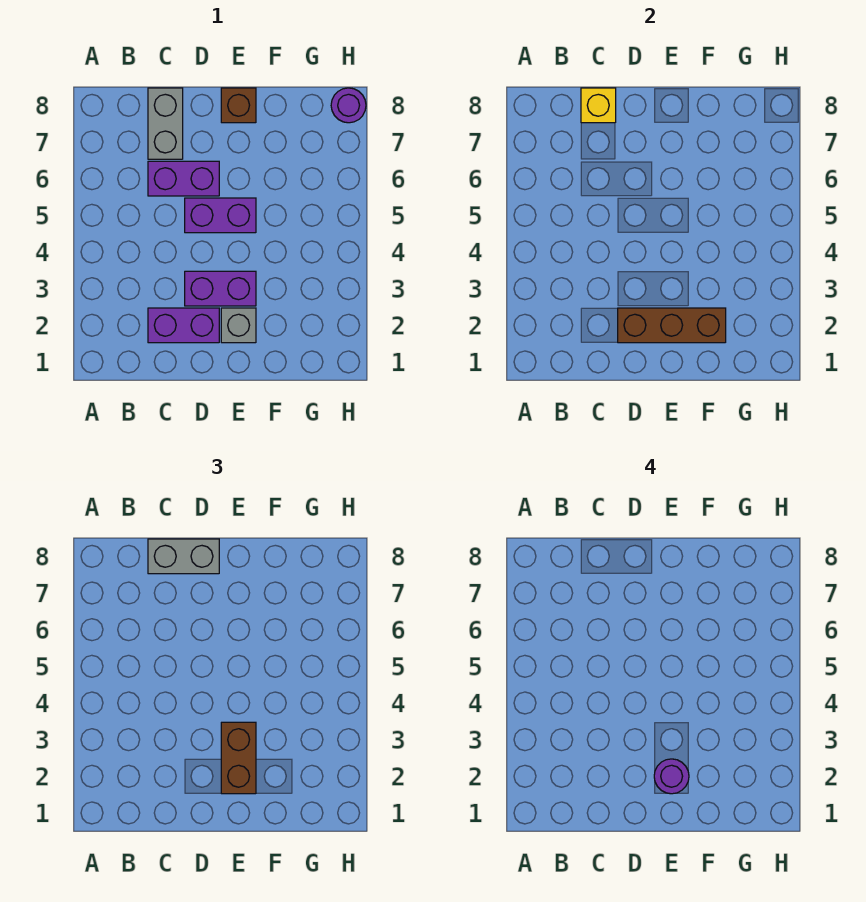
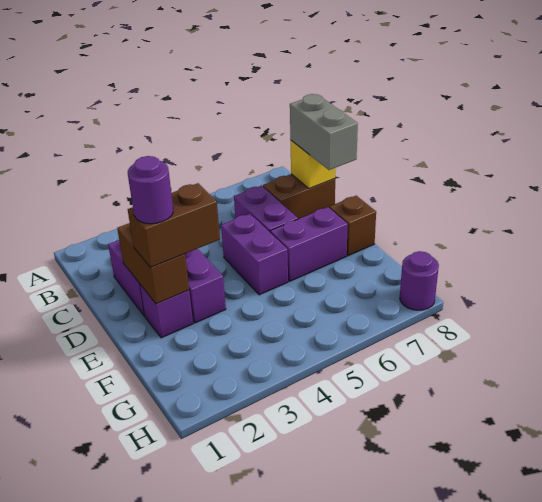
grey 1x2 brick [148,88,183,159] -> brown 1x2 brick [263,174,335,219]
brown 1x3 brick [618,308,726,343] -> brown 1x2 brick [117,223,189,304]
grey 1x1 brick [221,308,256,343] -> purple 1x1 brick [140,285,193,338]
none -> purple 1x2 brick [270,207,348,281]

